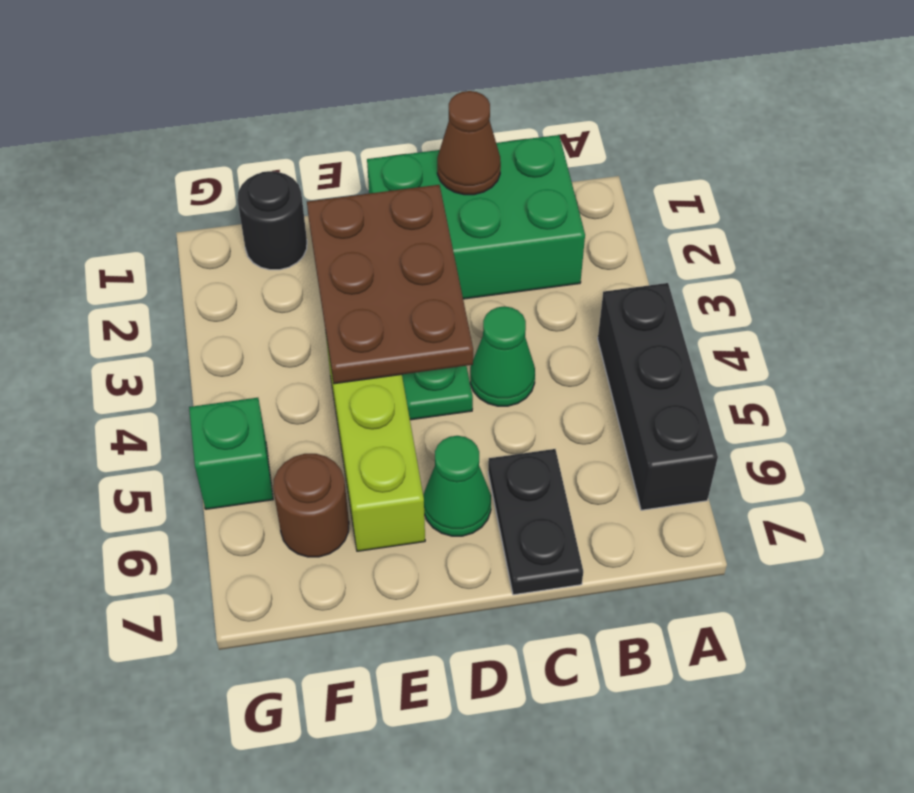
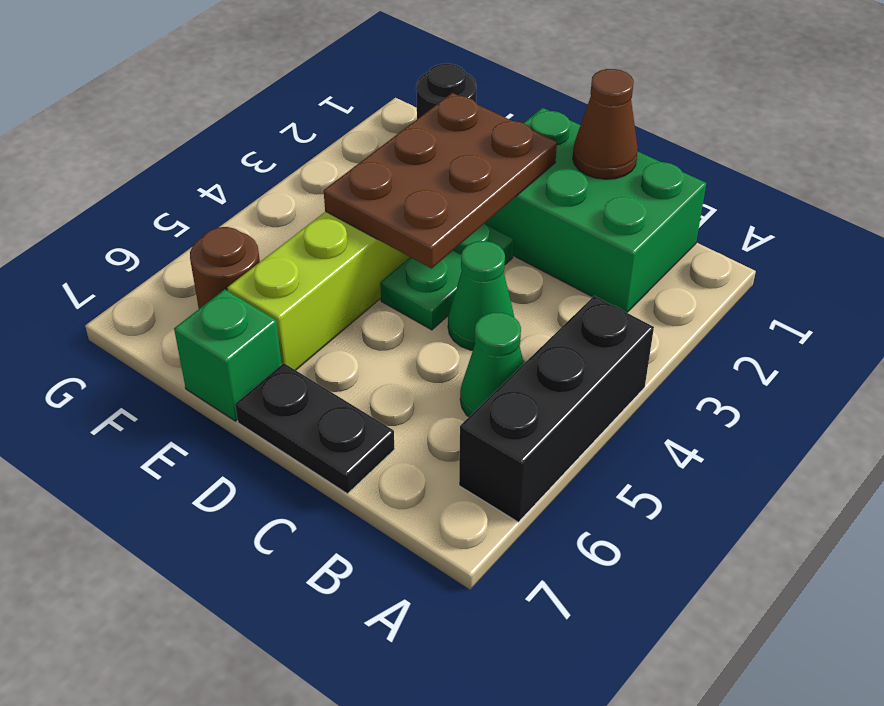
black 1x2 plate [488,449,583,595] -> black 1x2 plate turned to [235,363,395,494]
green 1x1 cone [423,436,491,536] -> green 1x1 cone moved to [460,313,524,417]
green 1x1 brick [189,398,273,509] -> green 1x1 brick moved to [174,289,282,421]

